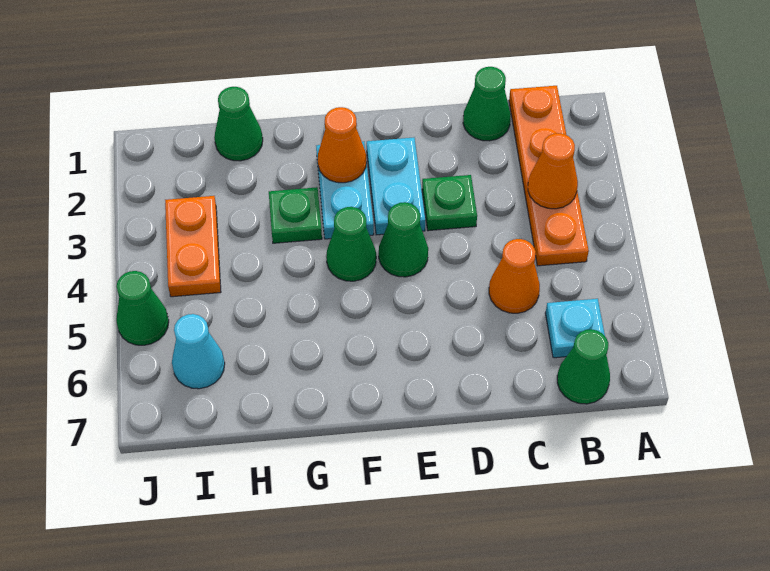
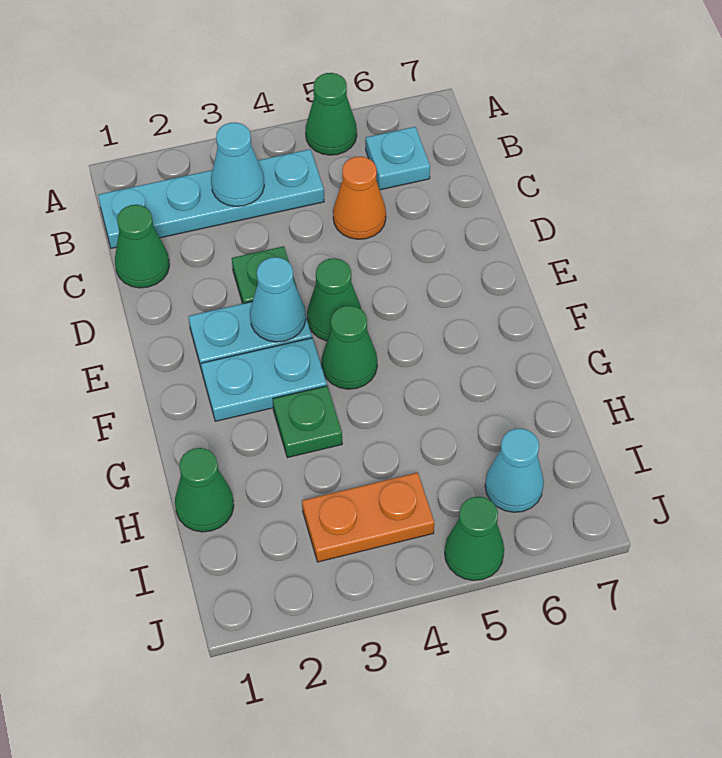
orange 1x4 plate [509,86,589,266] -> cyan 1x4 plate [98,149,324,248]
orange 1x1 cone [528,133,578,209] -> cyan 1x1 cone [211,122,264,206]
green 1x1 cone [557,329,610,404] -> green 1x1 cone moved to [306,73,357,155]
none -> cyan 1x1 cone [250,257,306,342]
orange 1x1 cone [318,107,366,183] -> none

